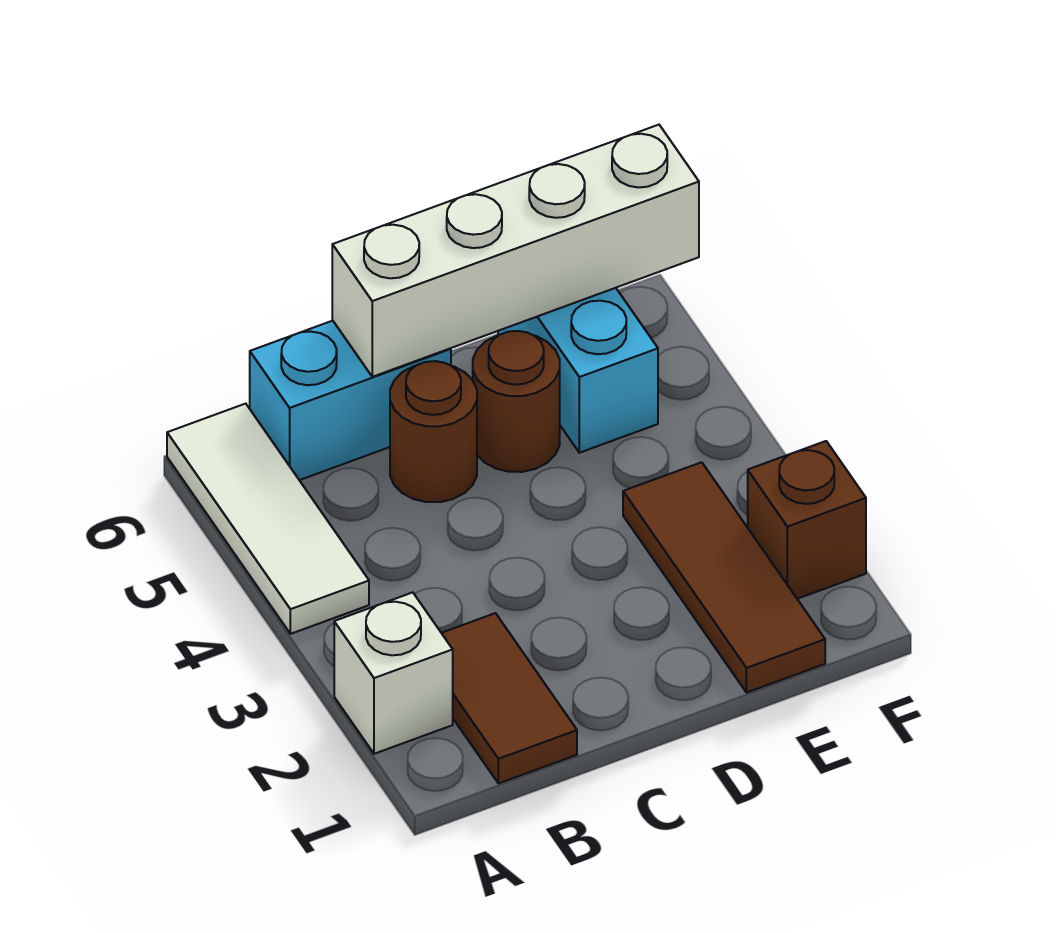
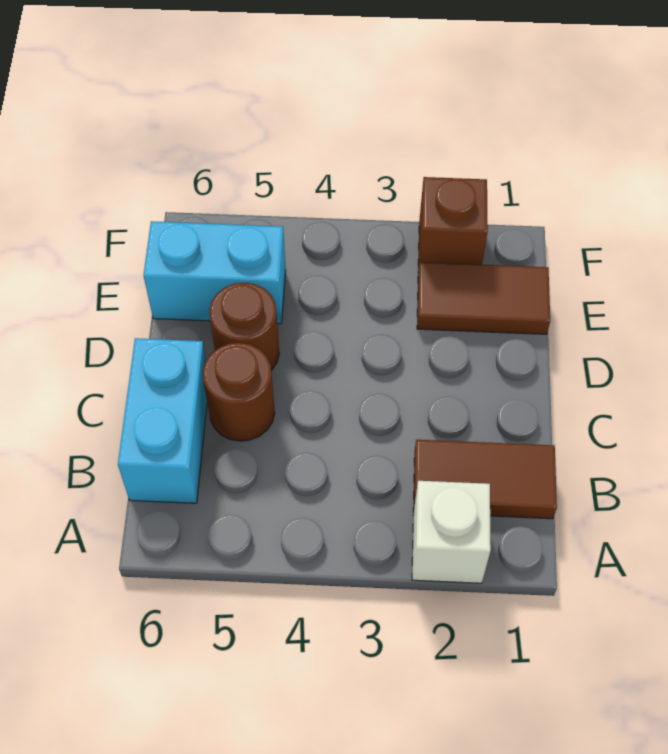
white 1x3 tile [167,404,369,634] -> none
white 1x4 brick [332,125,699,377] -> none
brown 1x3 tile [623,462,825,693] -> brown 1x2 tile [417,262,550,334]

